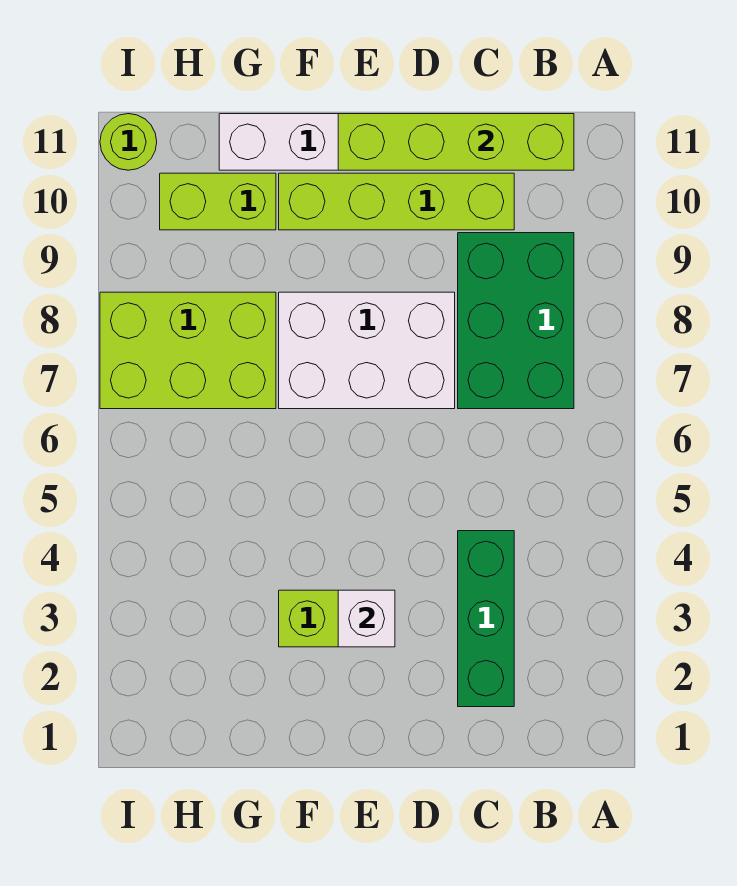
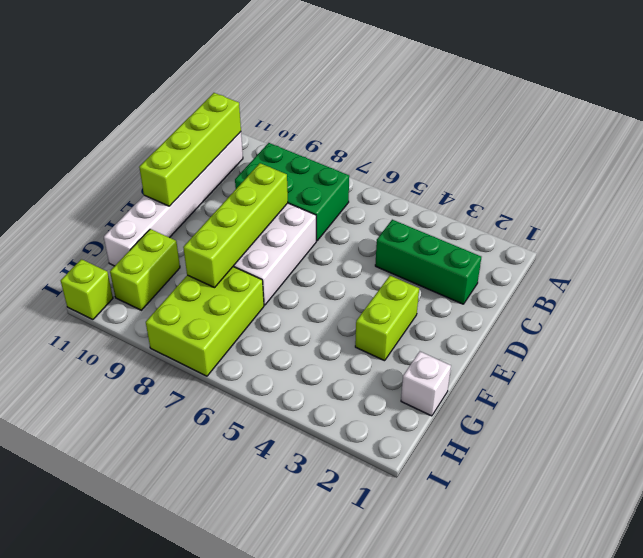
lime 1x4 brick [279,173,514,230] -> lime 1x4 brick moved to [183,163,288,288]
white 1x1 brick [338,590,395,647] -> white 1x1 brick moved to [401,351,451,416]
lime 1x1 round brick [100,114,157,170] -> lime 1x1 brick [61,259,113,320]

